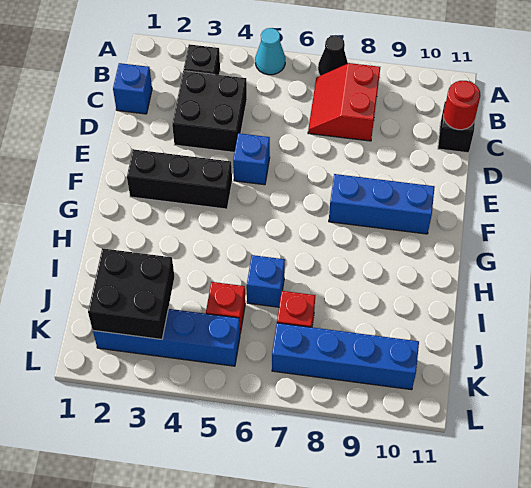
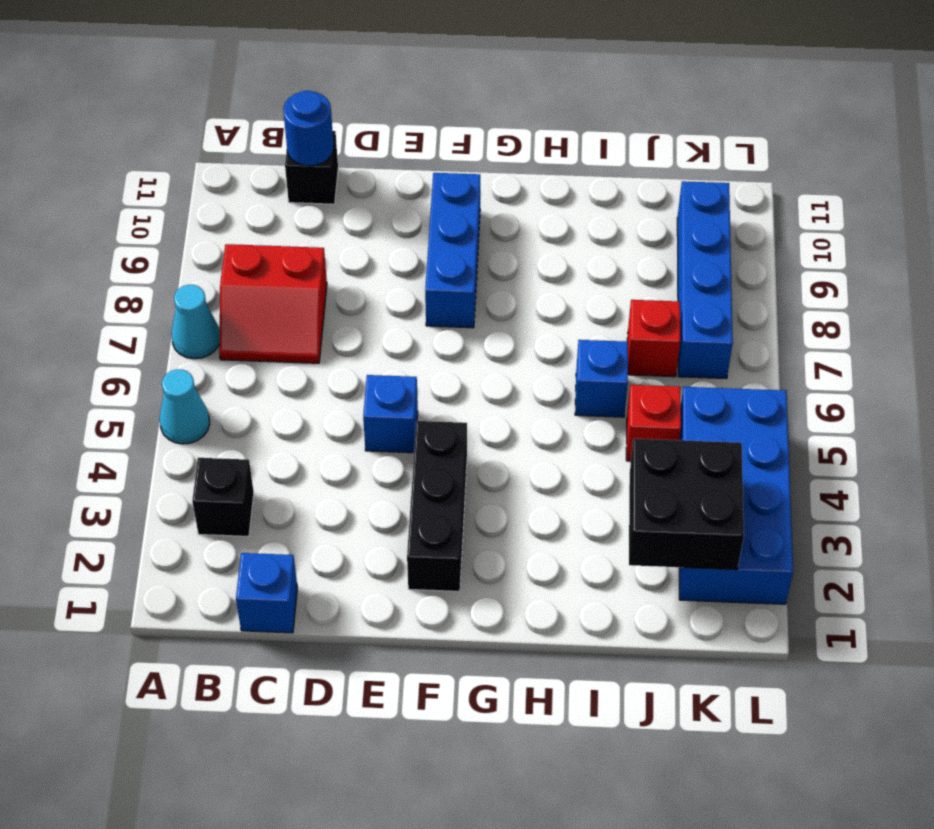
black 1x1 cone [318,35,348,76] -> cyan 1x1 cone [171,285,220,359]
black 2x2 brick [172,71,247,152] -> none
red 1x1 round brick [443,81,480,130] -> blue 1x1 round brick [283,91,334,166]
blue 1x4 brick [93,309,240,366] -> blue 2x4 brick [679,387,793,604]

